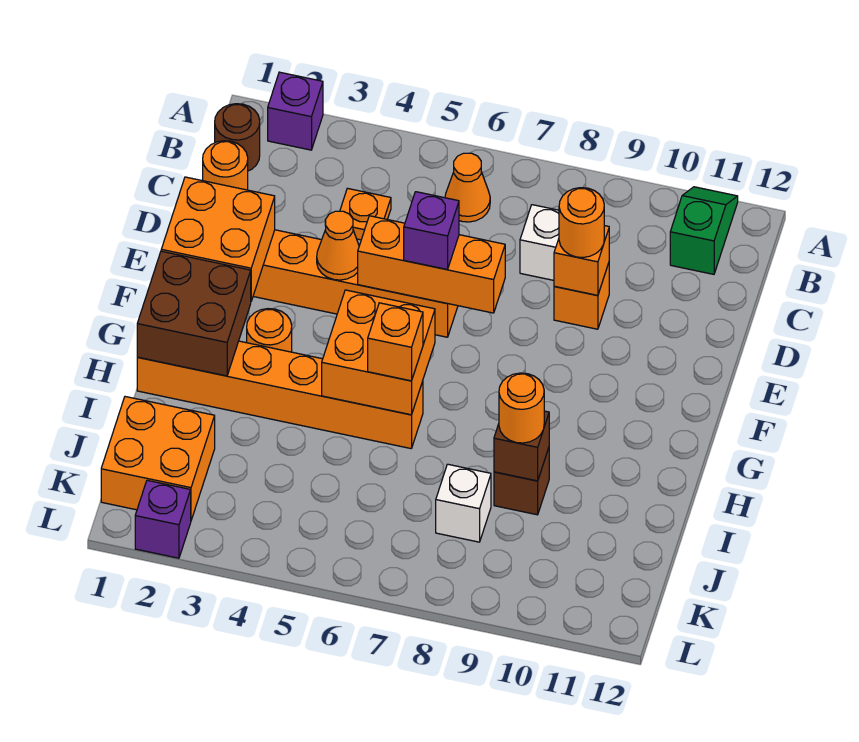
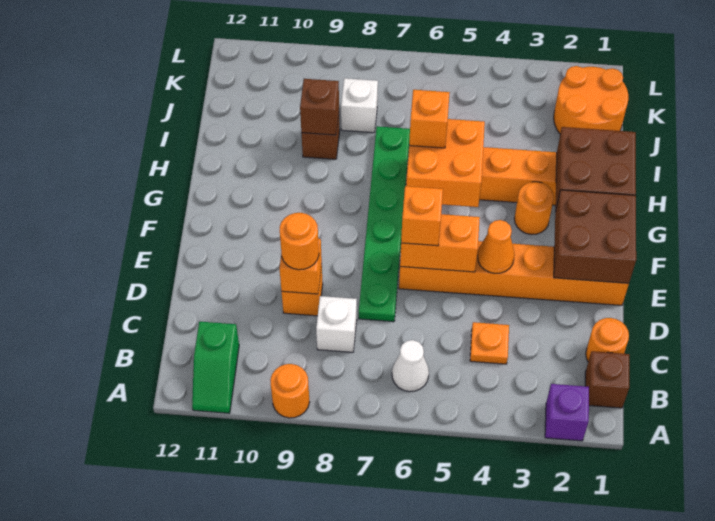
brown 1x1 round brick [215,104,260,171] -> brown 1x1 brick [585,351,629,408]
orange 1x1 cone [445,153,490,222] -> white 1x1 cone [392,340,429,392]
none -> green 1x6 plate [359,126,410,322]
orange 2x2 brick [161,177,275,301] -> brown 2x2 brick [554,190,636,283]
orange 1x3 brick [358,216,505,313] -> orange 1x2 brick [400,214,480,272]
purple 1x1 brick [404,192,459,270] -> orange 1x1 brick [401,186,443,246]
orange 1x1 round brick [499,373,544,443] -> orange 1x1 round brick moved to [270,364,310,418]
orange 2x2 brick [101,397,215,520] -> orange 2x2 round brick [554,66,628,134]
purple 1x1 brick [135,480,191,558] -> none

